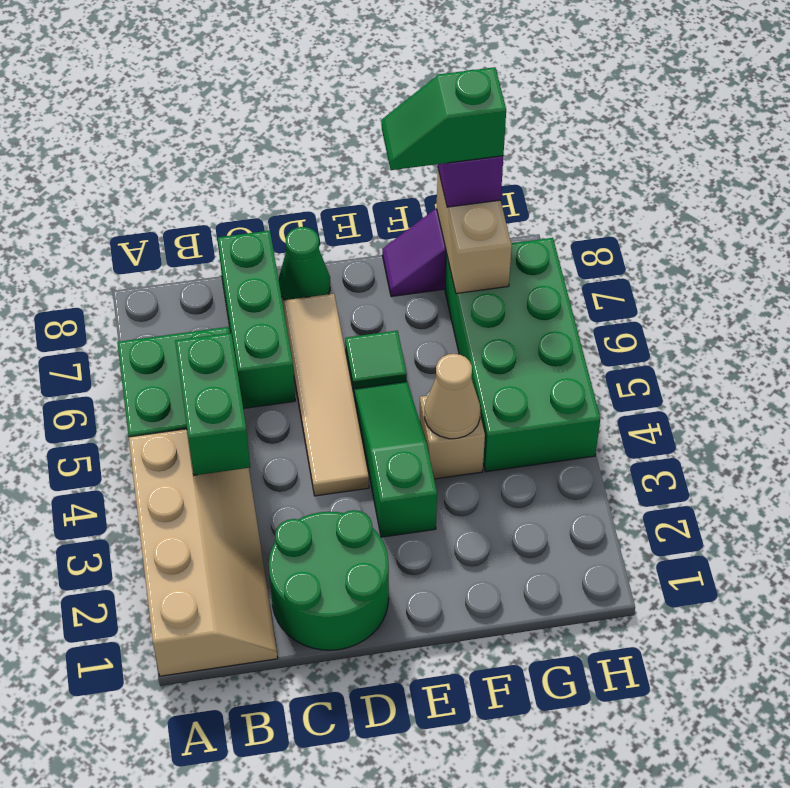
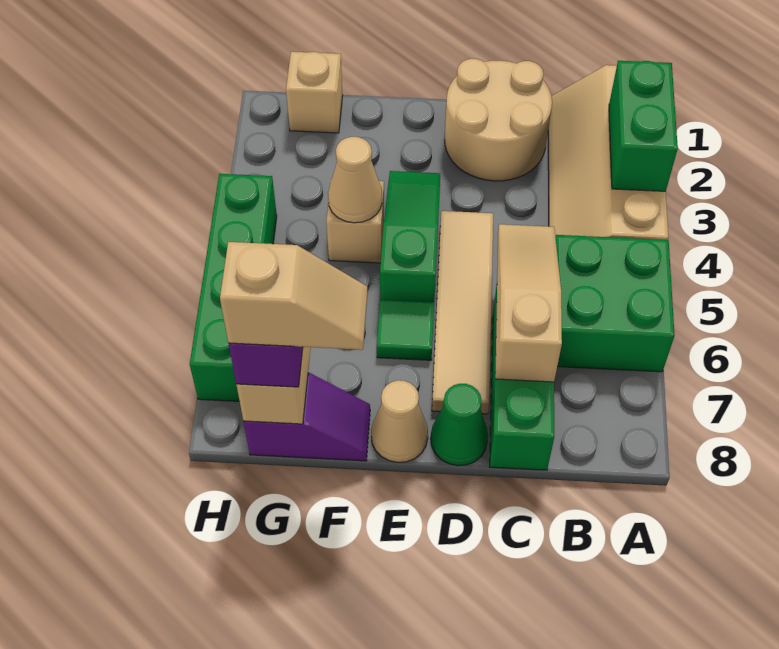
green 1x2 brick [175,333,250,475] -> green 1x2 brick moved to [609,61,678,191]
green 2x2 round brick [269,510,389,650] -> tan 2x2 round brick [445,59,552,181]
none -> tan 1x3 slope [495,224,562,382]
green 1x3 slope [354,381,437,537] -> green 1x3 slope turned to [380,171,440,302]
none -> tan 1x1 cone [371,380,428,462]
green 1x2 slope [381,67,506,170] -> tan 1x2 slope [220,242,367,350]
none -> tan 1x1 brick [286,52,343,133]
green 2x4 brick [445,238,600,472] -> green 1x4 brick [190,174,277,401]

